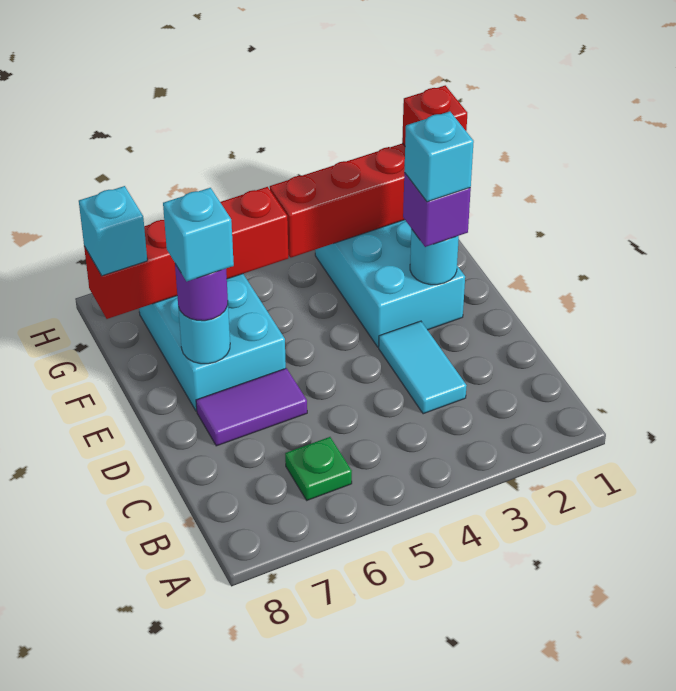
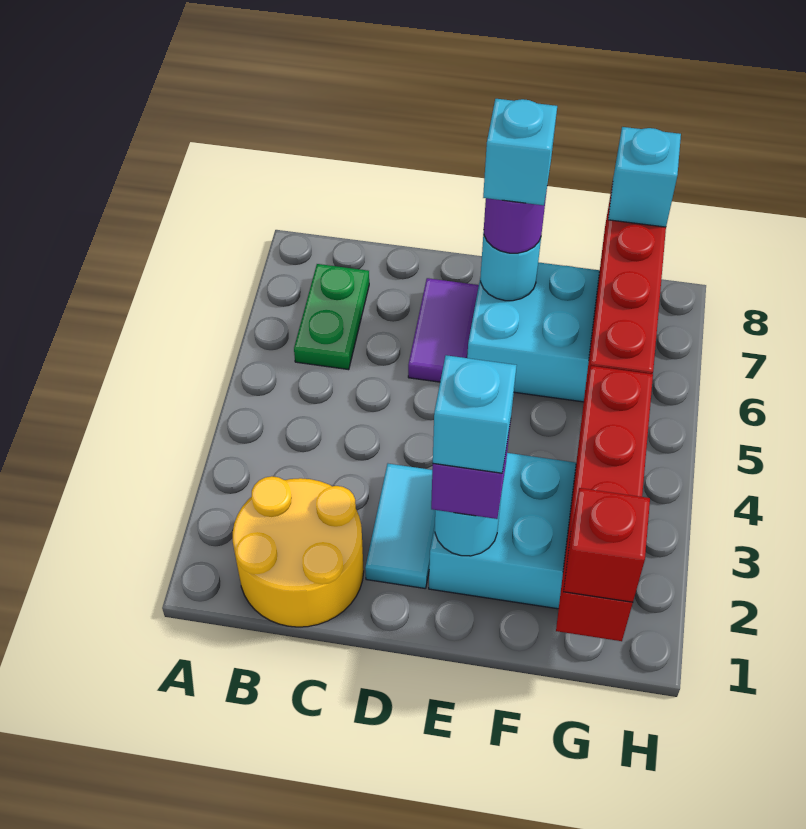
none -> yellow 2x2 round brick [233,476,364,627]
green 1x1 plate [285,437,352,500] -> green 1x2 plate [294,264,369,370]
cyan 1x2 tile [379,321,467,414] -> cyan 1x2 tile turned to [365,464,435,588]

